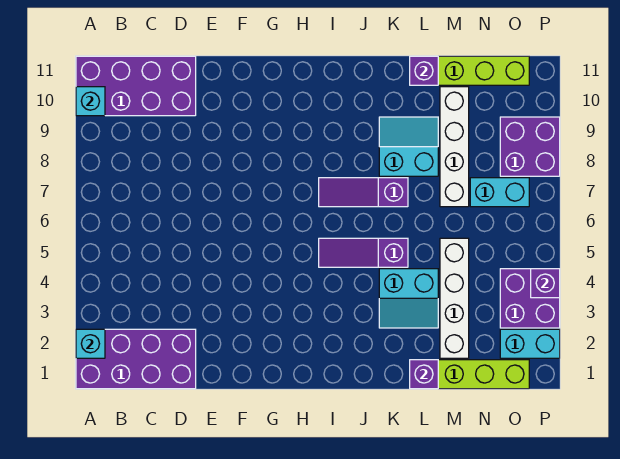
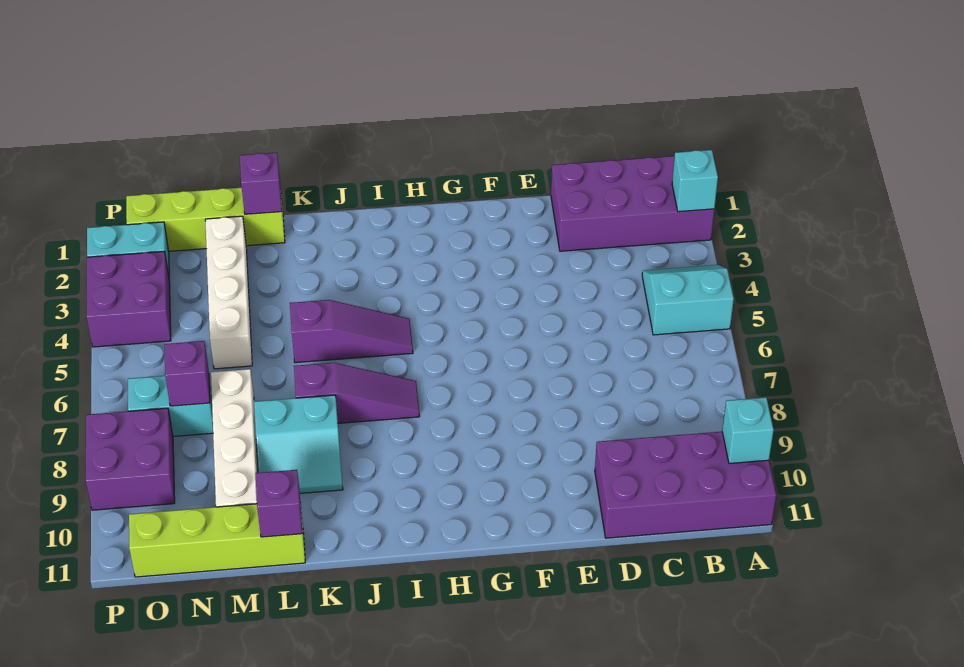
cyan 2x2 slope [379,269,438,328] -> cyan 2x2 slope moved to [642,265,734,335]
purple 1x1 brick [531,269,560,298] -> purple 1x1 brick moved to [164,341,210,406]

